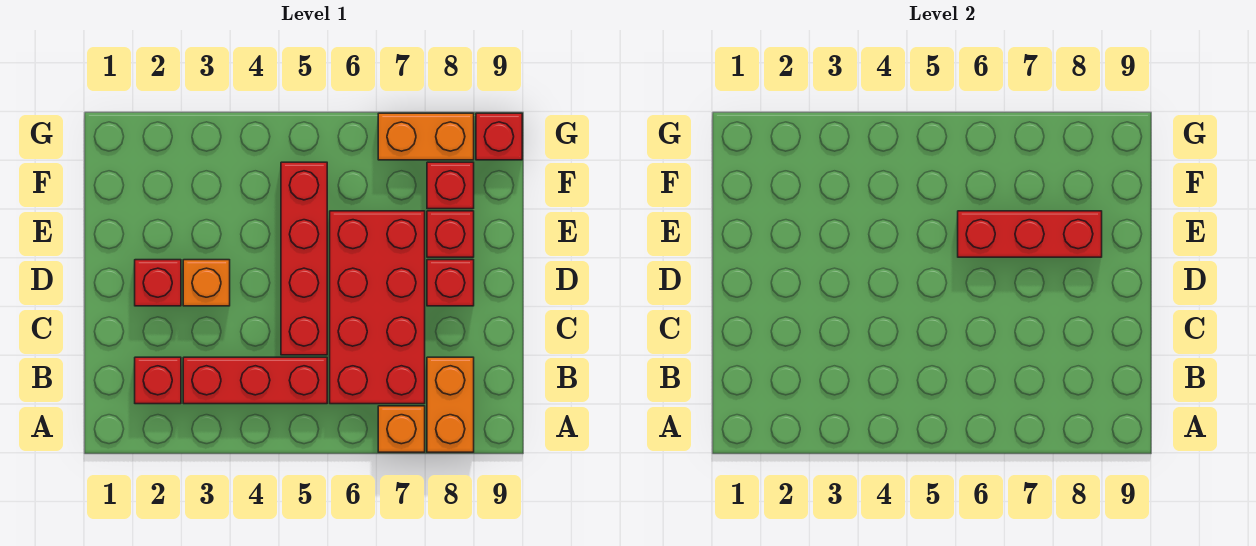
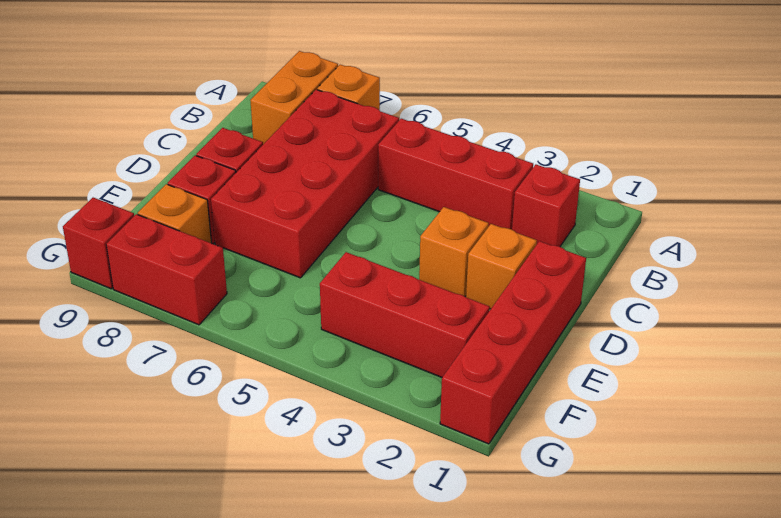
red 1x4 brick [281,162,327,355] -> red 1x4 brick moved to [440,241,586,444]
red 1x1 brick [135,260,181,306] -> orange 1x1 brick [466,224,537,309]
red 1x3 brick [958,211,1102,257] -> red 1x3 brick moved to [320,252,490,377]
red 1x1 brick [427,162,474,209] -> orange 1x1 brick [138,184,212,243]
orange 1x2 brick [378,113,474,160] -> red 1x2 brick [106,214,227,325]

